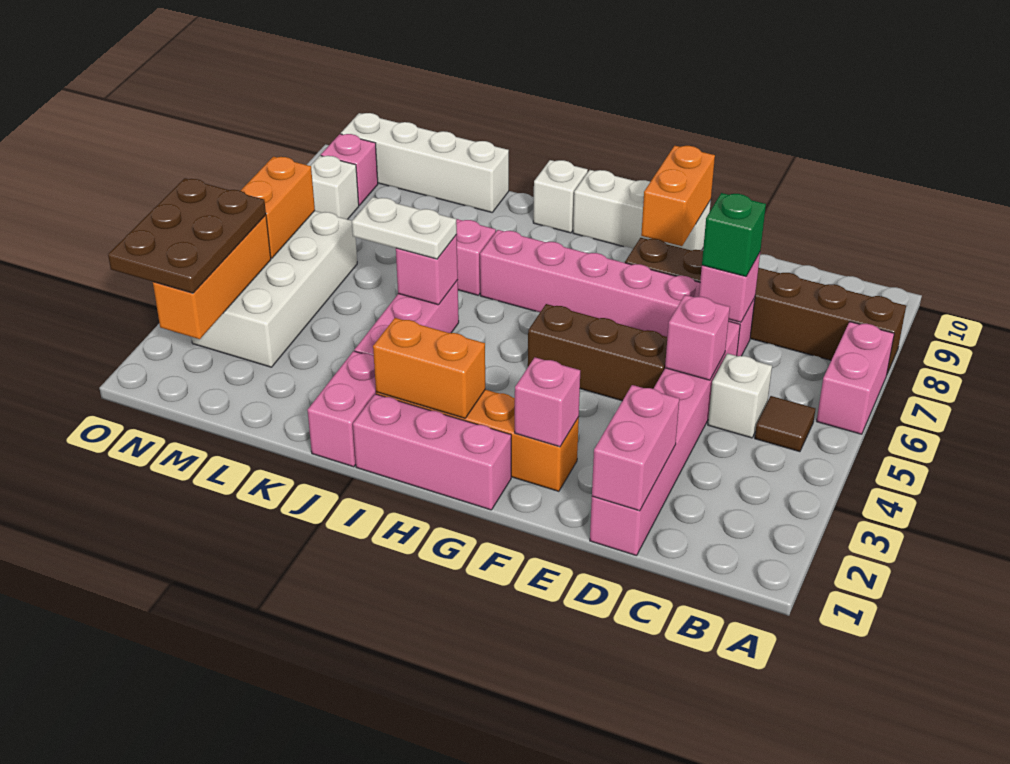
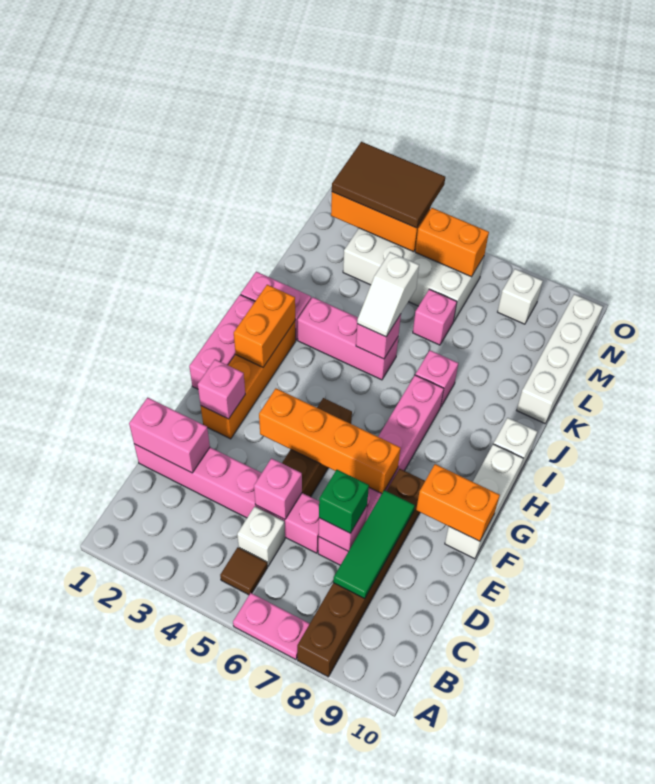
pink 1x2 brick [817,322,894,434] -> pink 1x2 plate [233,593,310,660]
none -> green 1x3 tile [333,490,415,599]
none -> orange 1x4 brick [259,389,401,493]
white 1x2 plate [352,197,457,259] -> white 1x2 slope [357,252,419,337]
brown 2x3 plate [108,178,266,293] -> brown 2x3 tile [332,142,445,228]
pink 1x1 brick [321,134,378,205] -> pink 1x1 brick moved to [413,289,457,345]

